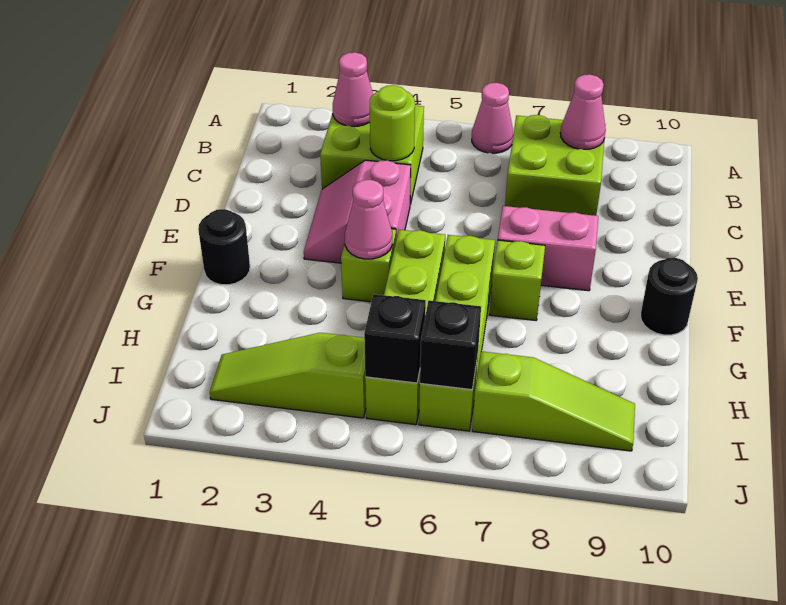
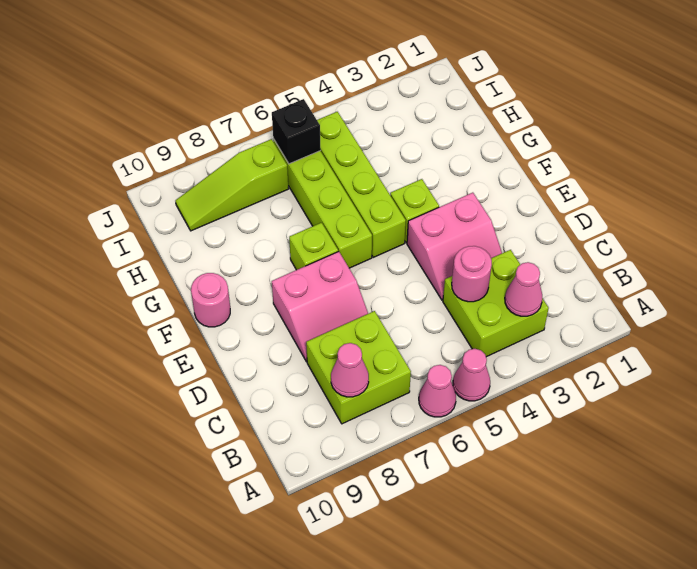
lime 1x1 round brick [370,85,415,161] -> pink 1x1 round brick [452,246,492,302]
pink 2x2 slope [304,160,411,263] -> pink 2x2 slope turned to [407,193,502,300]
black 1x1 round brick [198,209,250,285] -> none
pink 1x1 cone [345,180,392,259] -> pink 1x1 cone moved to [453,349,490,401]
black 1x1 round brick [641,258,698,335] -> pink 1x1 round brick [191,273,230,327]
lime 1x3 slope [210,333,366,418] -> none
black 1x1 brick [364,294,426,383] -> none

